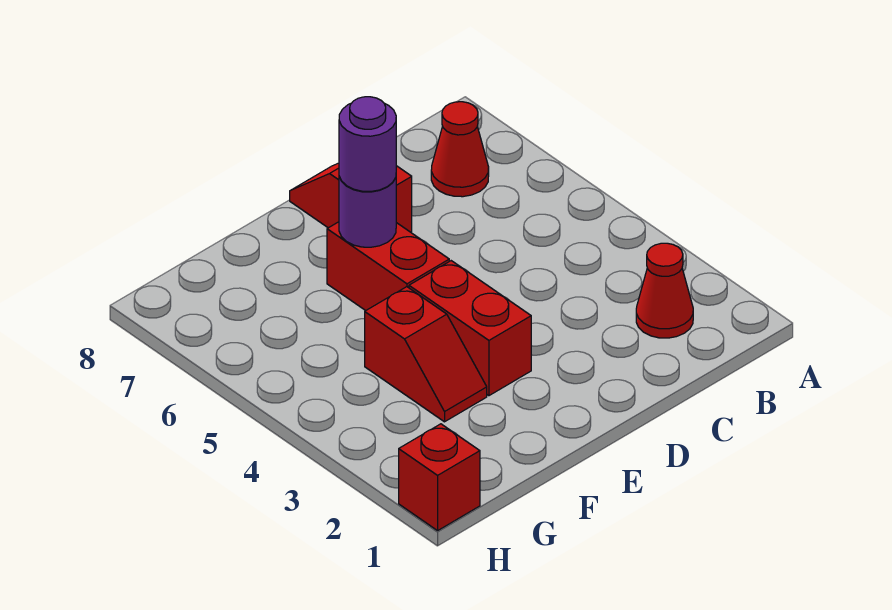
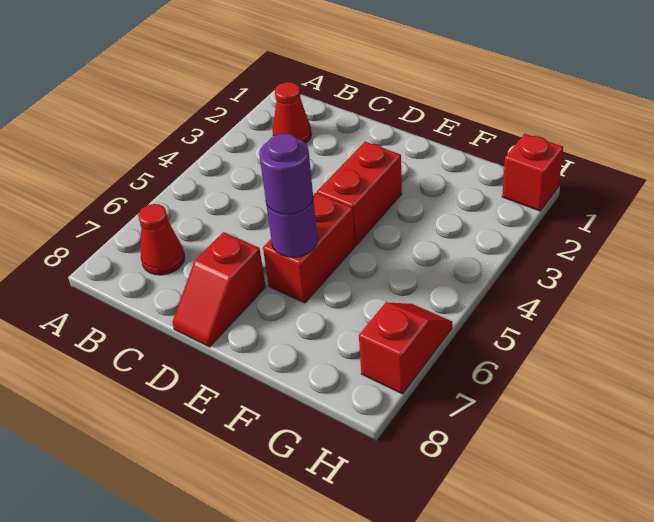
red 1x2 slope [365,287,487,422] -> red 1x2 slope moved to [359,302,452,394]

